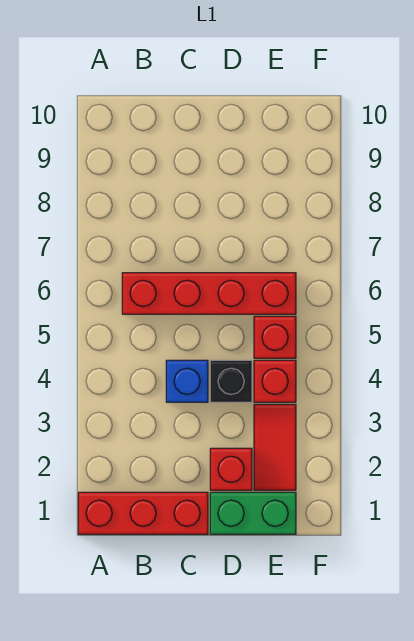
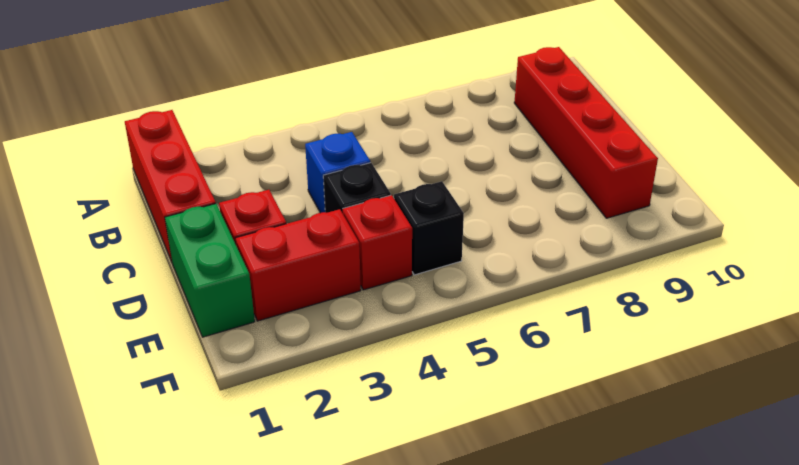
red 1x4 brick [122,273,296,314] -> red 1x4 brick moved to [514,47,658,218]
red 1x2 tile [254,404,296,490] -> red 1x2 brick [236,209,361,321]
red 1x1 brick [254,316,296,358] -> black 1x1 brick [394,181,464,275]

